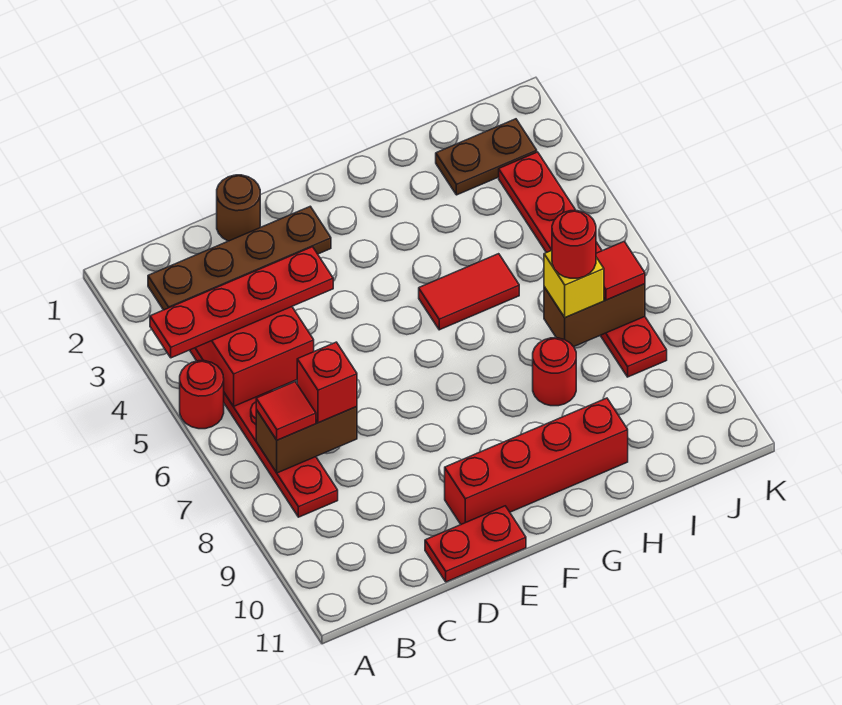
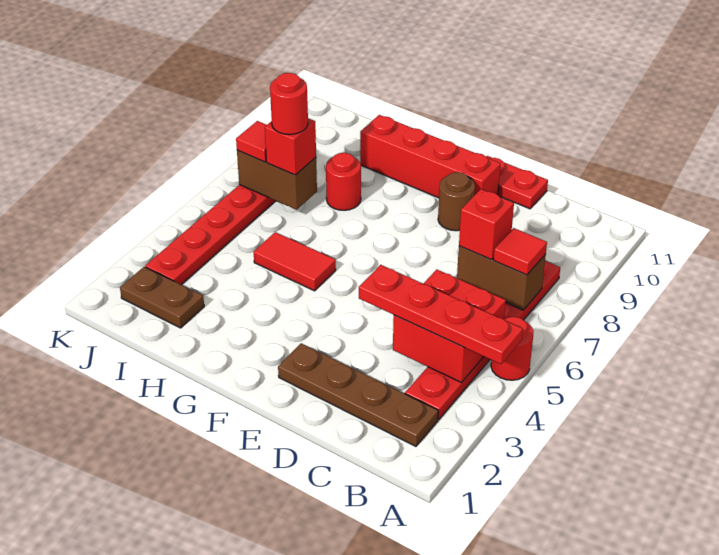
brown 1x1 round brick [217,175,260,241] -> brown 1x1 round brick moved to [438,172,475,231]
yellow 1x1 brick [544,250,604,318] -> red 1x1 brick [265,118,316,175]

